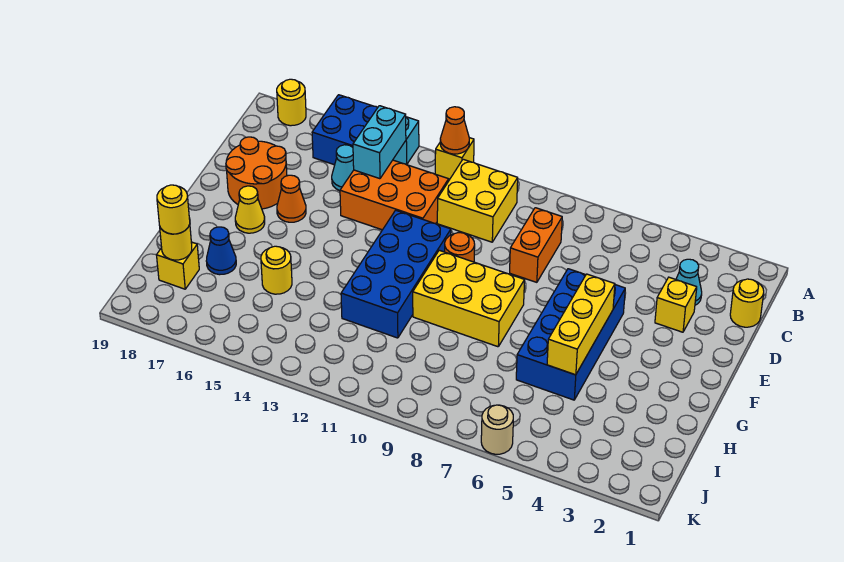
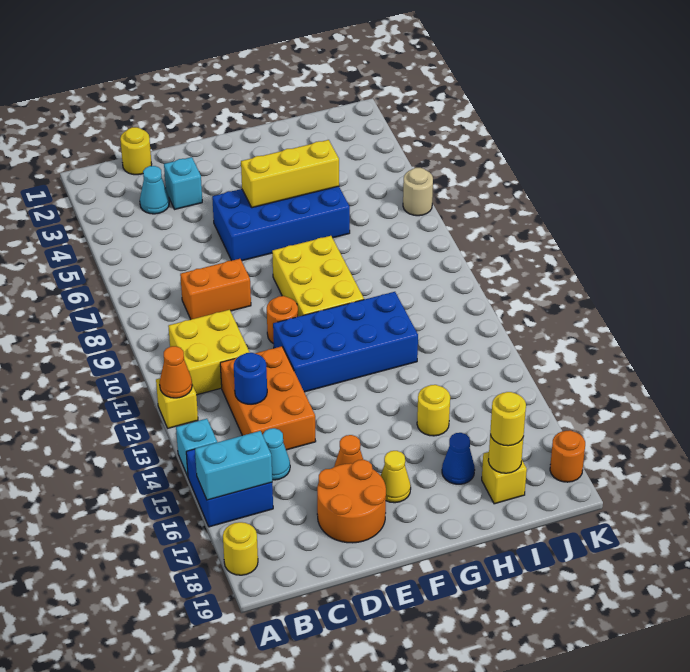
cyan 1x2 brick [353,106,406,179] -> cyan 1x2 brick moved to [195,431,272,500]
none -> blue 1x1 round brick [234,353,267,404]
yellow 1x1 brick [655,277,697,332] -> cyan 1x1 brick [164,157,202,209]
none -> orange 1x1 round brick [550,430,585,482]

